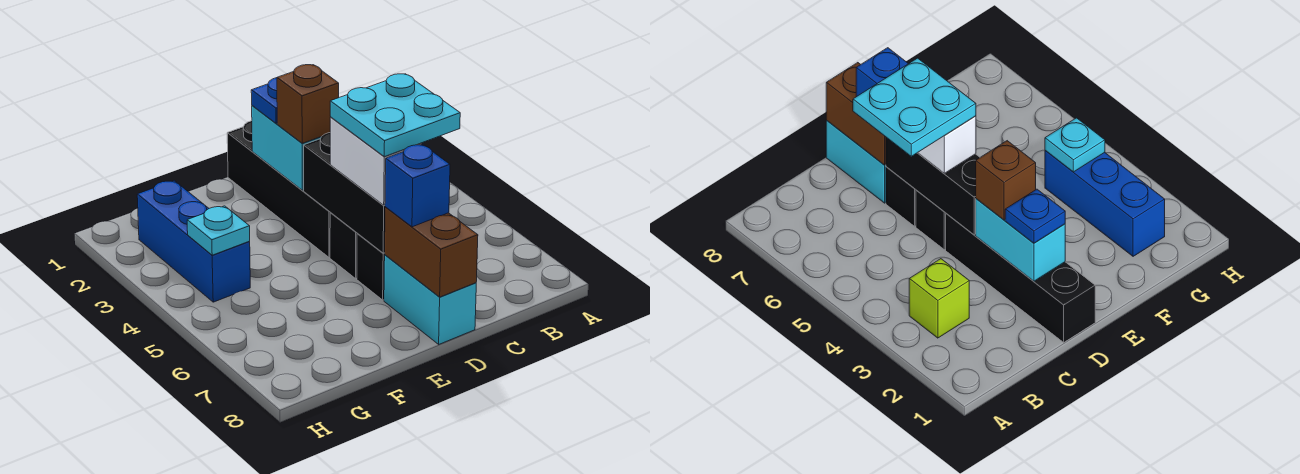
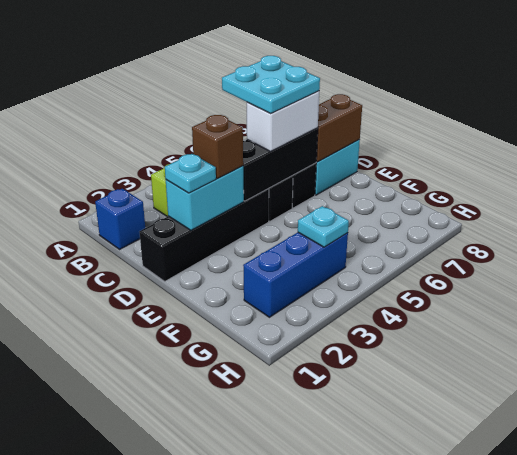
blue 1x1 plate [251,78,277,123] -> cyan 1x1 plate [165,154,216,193]
blue 1x1 brick [385,145,450,227] -> blue 1x1 brick moved to [95,188,145,249]

